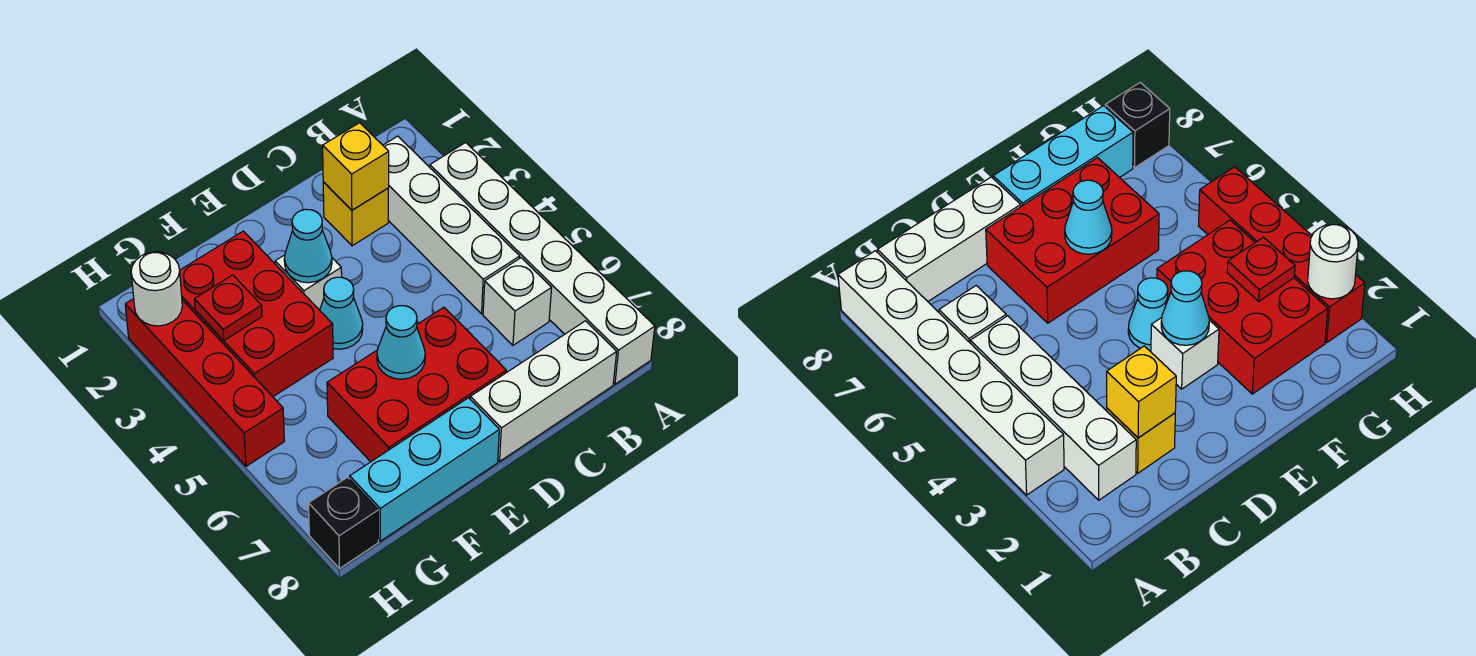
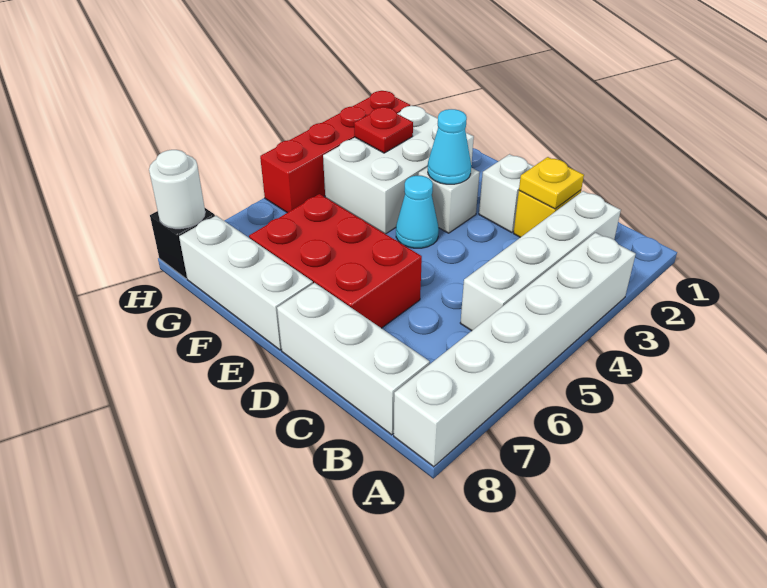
white 1x1 brick [483,258,552,345] -> white 1x1 brick moved to [479,154,534,232]
yellow 1x1 brick [323,123,389,210] -> yellow 1x1 plate [519,157,584,209]
cyan 1x1 cone [377,306,425,379] -> none
cyan 1x3 brick [350,398,499,541] -> white 1x3 brick [179,216,313,350]
red 2x3 brick [180,231,333,397] -> white 2x3 brick [323,105,474,234]
white 1x1 round brick [131,252,182,326] -> white 1x1 round brick moved to [149,150,205,229]

